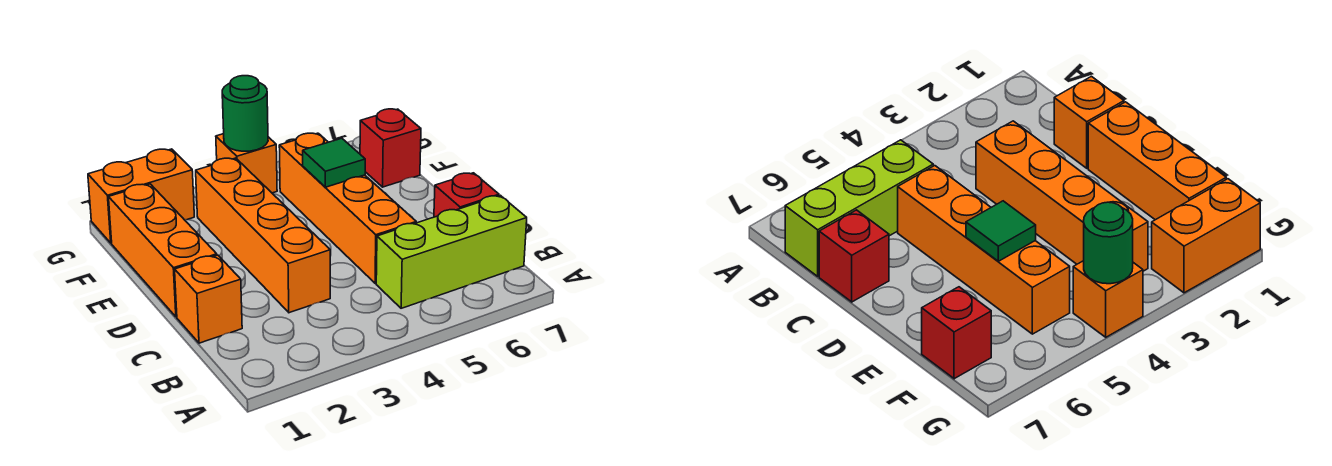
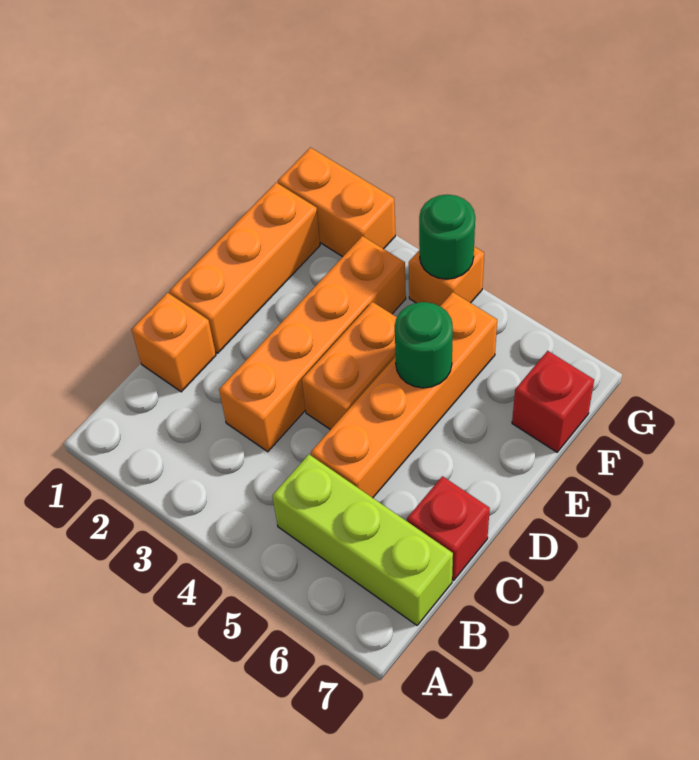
none -> orange 1x2 brick [302,302,397,430]
green 1x1 tile [303,138,365,187] -> green 1x1 round brick [395,302,453,388]

